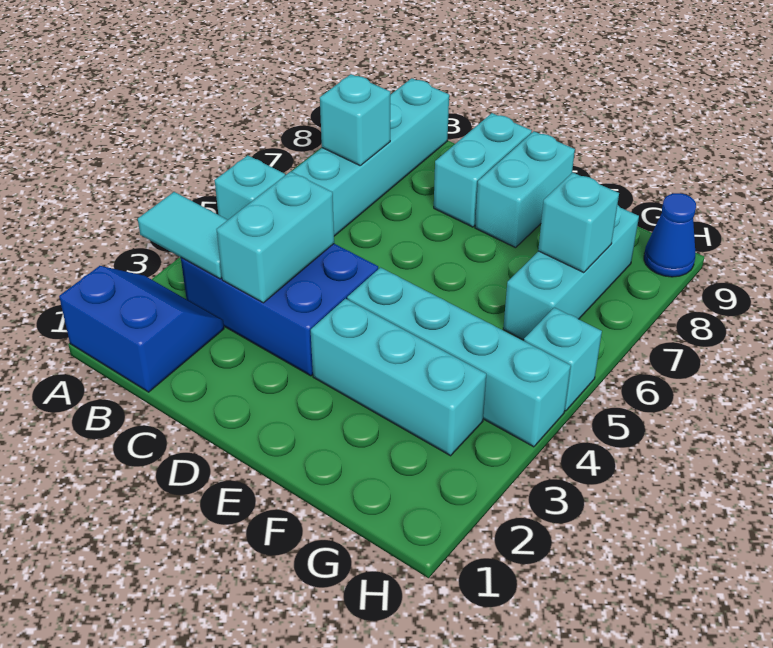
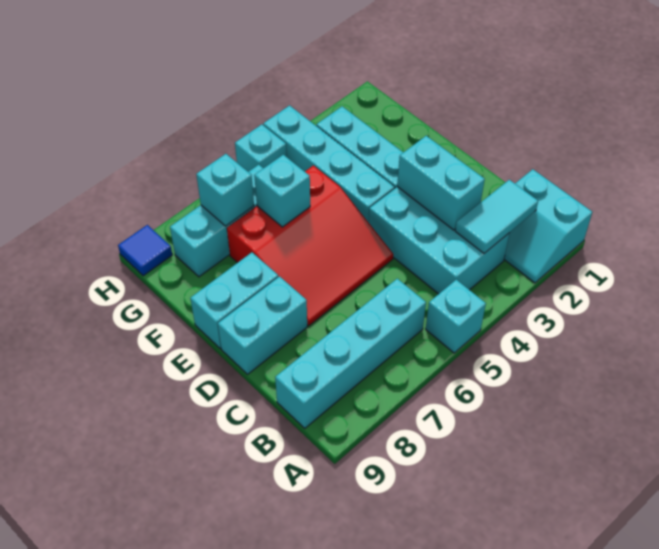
blue 2x2 slope [59,266,224,392] -> cyan 2x2 slope [504,169,592,283]
cyan 1x2 tile [138,192,227,279] -> cyan 1x2 tile turned to [455,180,538,253]
blue 2x3 brick [181,244,378,376] -> cyan 2x3 brick [369,187,510,294]
cyan 1x1 brick [320,74,390,165] -> cyan 1x1 brick moved to [254,155,310,227]
cyan 1x2 brick [217,171,334,303] -> cyan 1x2 brick turned to [397,136,485,230]
none -> red 3x3 slope [227,166,393,326]
blue 1x1 cone [644,193,696,277] -> blue 1x1 tile [118,225,172,276]

